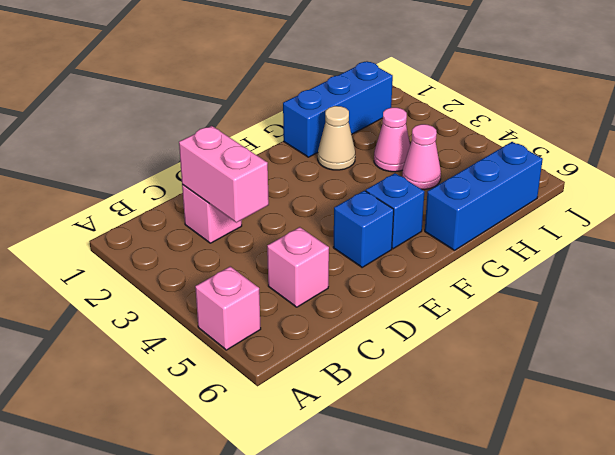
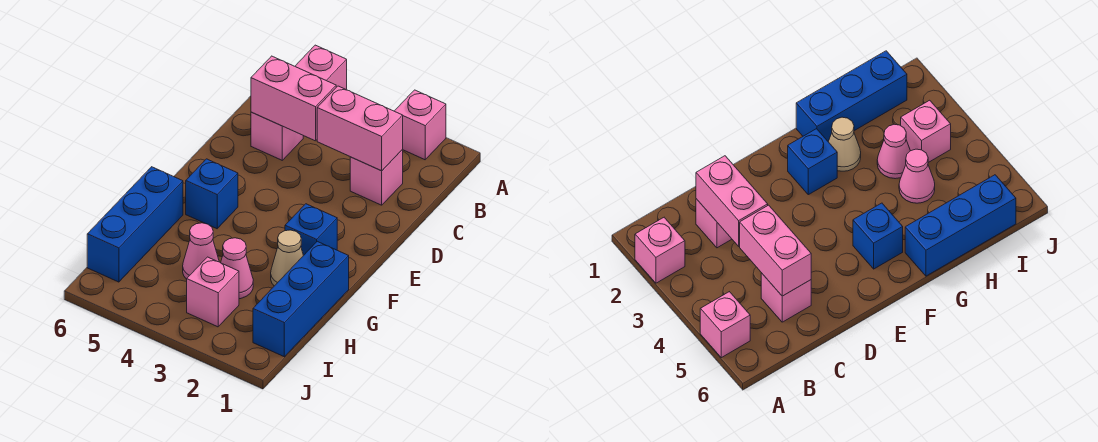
none -> pink 1x1 brick [395,90,446,160]
none -> pink 1x2 brick [251,56,336,141]
blue 1x1 brick [333,190,394,267] -> blue 1x1 brick moved to [285,204,337,256]
none -> pink 1x1 brick [187,257,239,327]

